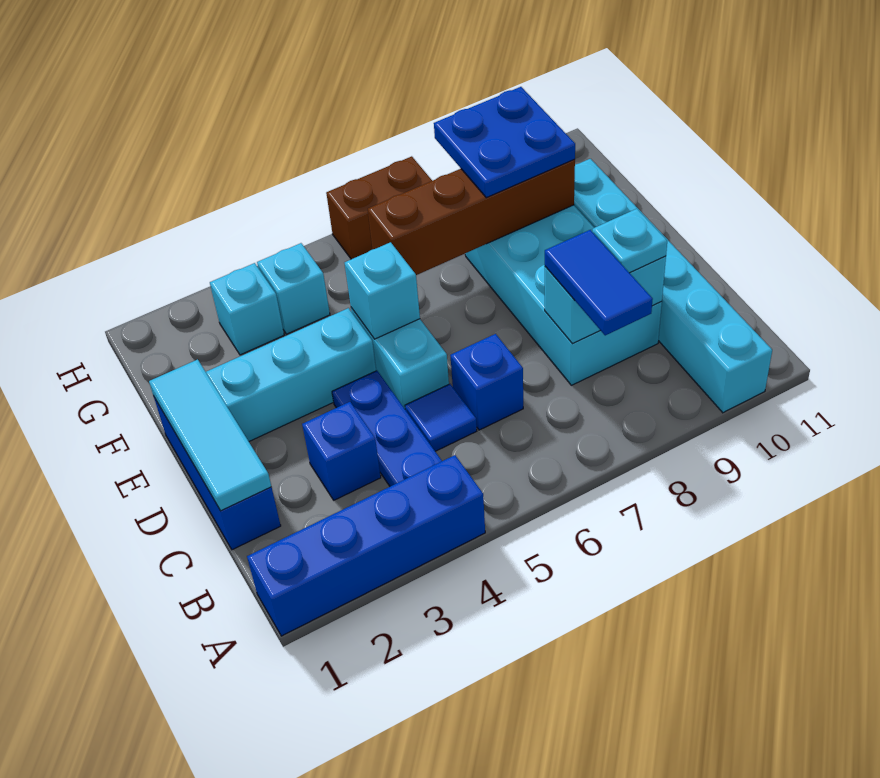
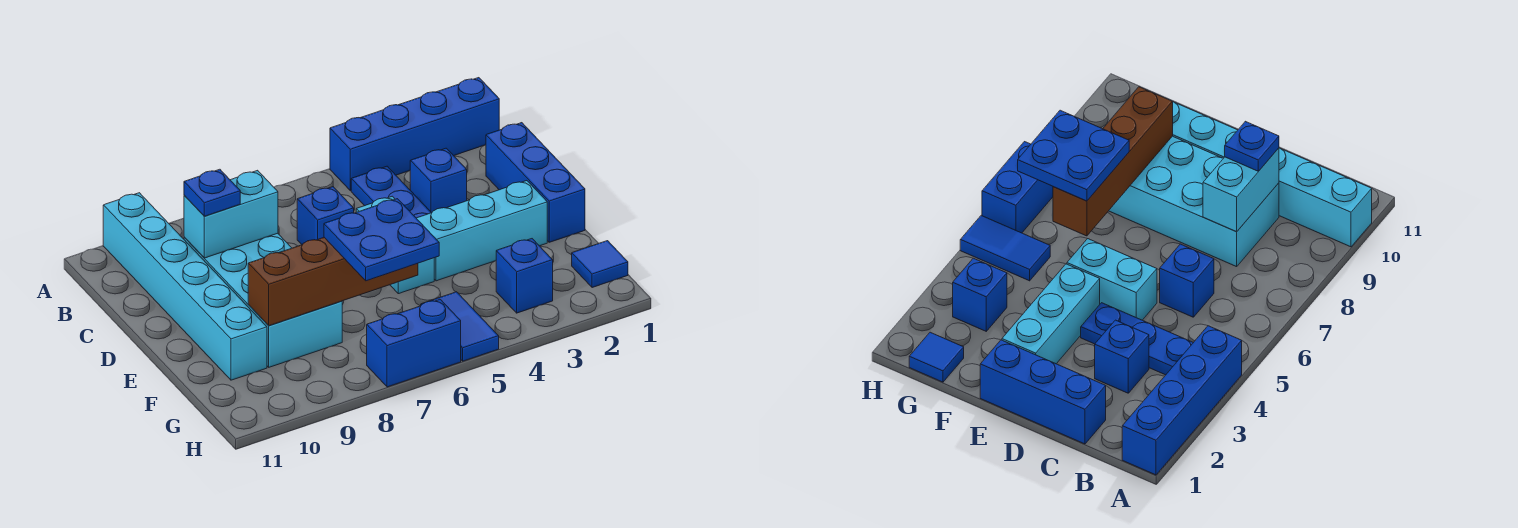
blue 1x2 tile [545,230,653,335] -> blue 1x2 tile moved to [421,292,499,361]
cyan 1x3 tile [149,359,271,511] -> none
blue 1x1 tile [405,384,477,451] -> blue 1x1 tile moved to [572,241,628,288]
cyan 1x1 plate [592,209,667,273] -> blue 1x1 plate [184,169,240,216]
cyan 1x1 brick [345,242,420,339] -> none
blue 2x2 plate [434,87,575,198] -> blue 2x2 plate moved to [324,199,439,281]
cyan 1x1 brick [210,263,284,355] -> blue 1x1 brick [496,239,553,313]
cyan 1x1 brick [257,243,330,334] -> none
brown 1x2 brick [326,156,432,259] -> blue 1x2 brick [367,299,461,387]

